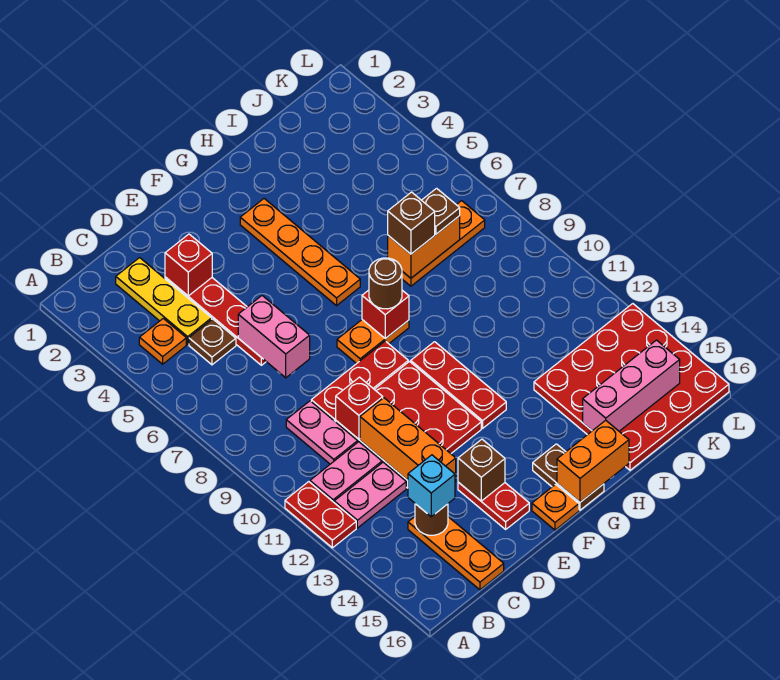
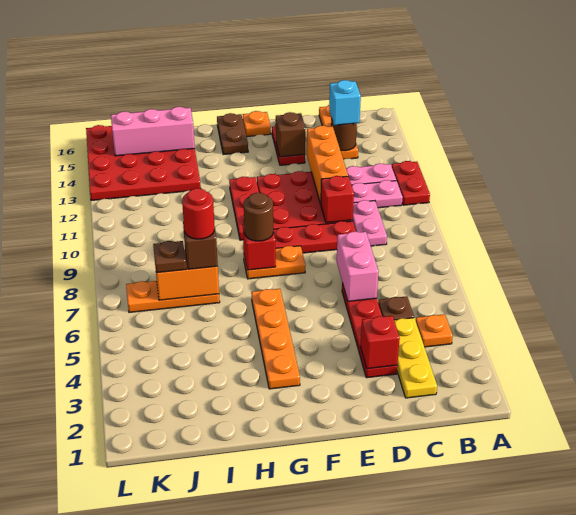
orange 1x2 brick [557,420,629,502] -> none
none -> red 1x1 round brick [182,188,215,239]

